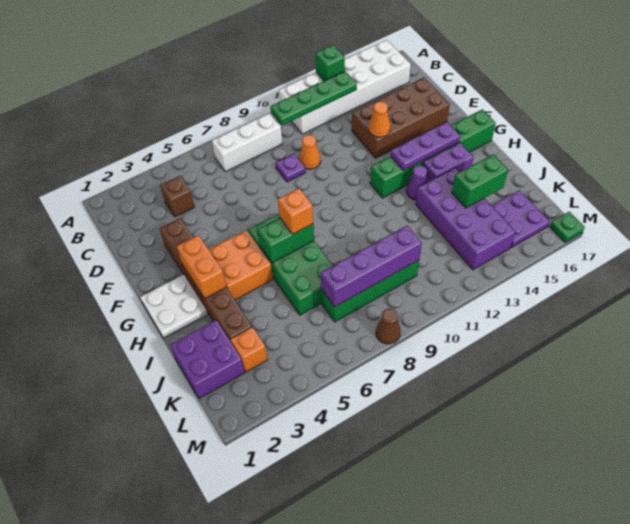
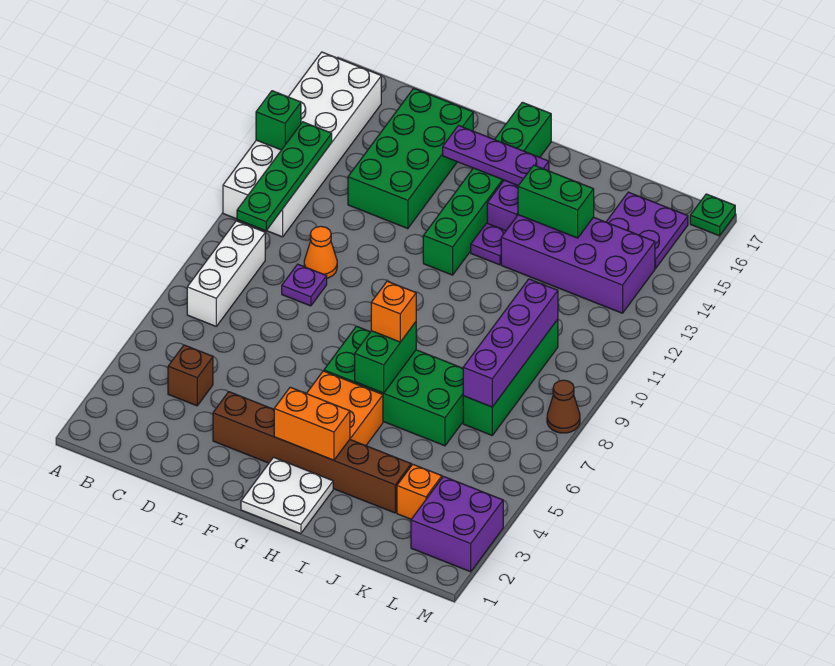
brown 2x4 brick [352,78,450,158] -> green 2x4 brick [348,88,473,229]
orange 1x1 cone [369,102,391,137] -> none
purple 1x3 plate [390,122,460,171] -> purple 1x3 plate turned to [443,126,549,186]
purple 1x1 cone [407,165,428,200] -> purple 1x1 plate [471,223,506,265]
purple 2x2 brick [171,320,245,398] -> purple 2x2 brick moved to [411,477,503,572]
green 1x2 brick [452,154,508,208] -> green 1x2 brick turned to [518,165,594,238]

